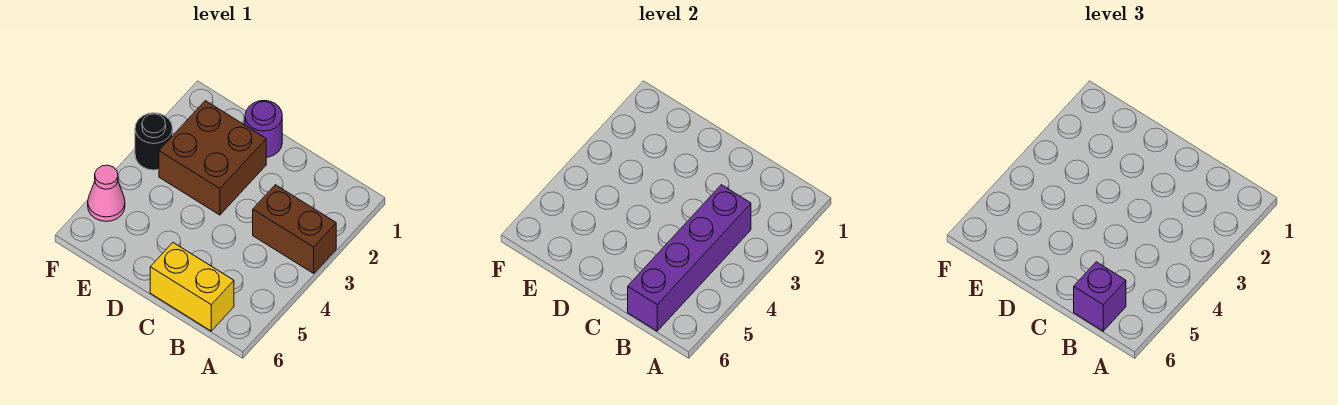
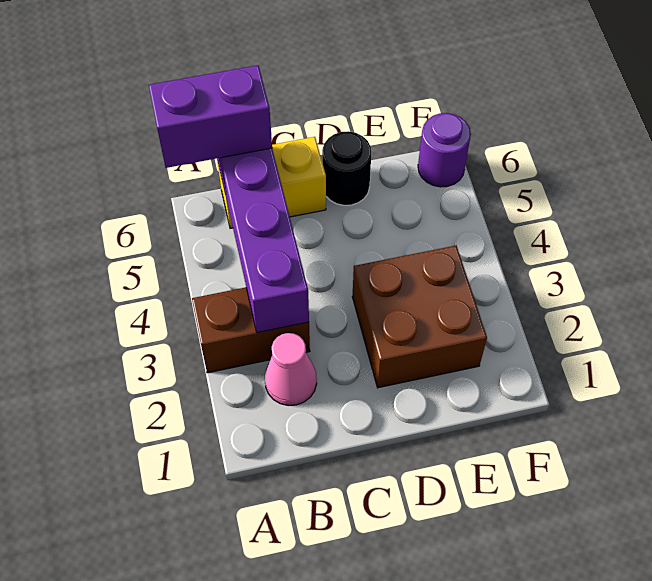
purple 1x1 brick [1074,262,1126,331] -> purple 1x2 brick [149,65,272,168]
purple 1x1 round brick [245,100,282,157] -> purple 1x1 round brick moved to [418,113,471,187]
black 1x1 round brick [135,113,173,170] -> black 1x1 round brick moved to [322,131,371,205]
pink 1x1 cone [88,165,125,221] -> pink 1x1 cone moved to [265,333,317,406]

